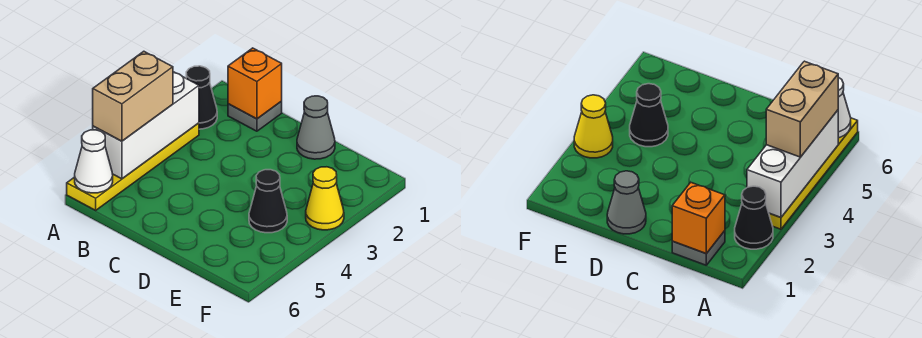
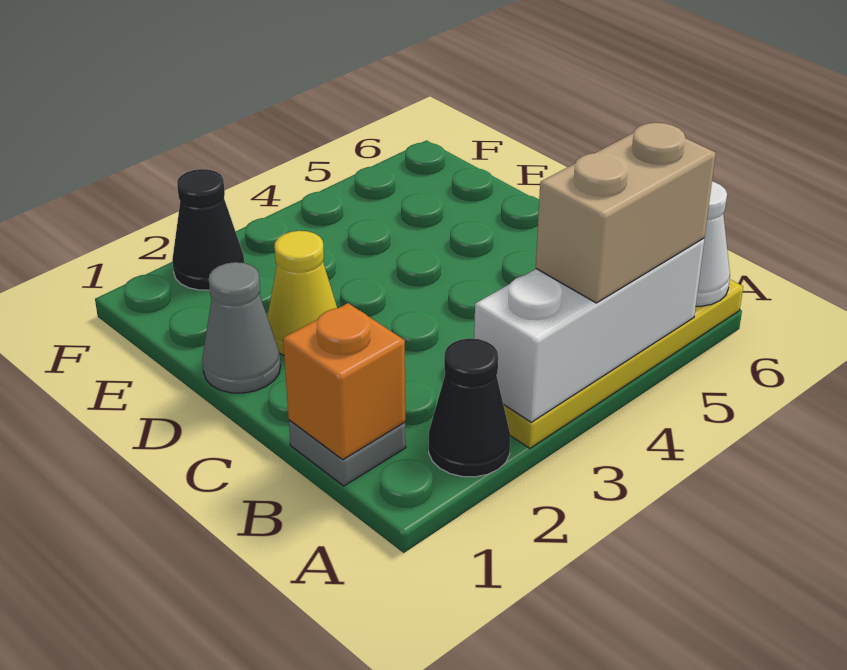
black 1x1 cone [249,170,287,233] -> black 1x1 cone moved to [172,169,244,290]
yellow 1x1 cone [306,167,344,230] -> yellow 1x1 cone moved to [267,231,337,355]

